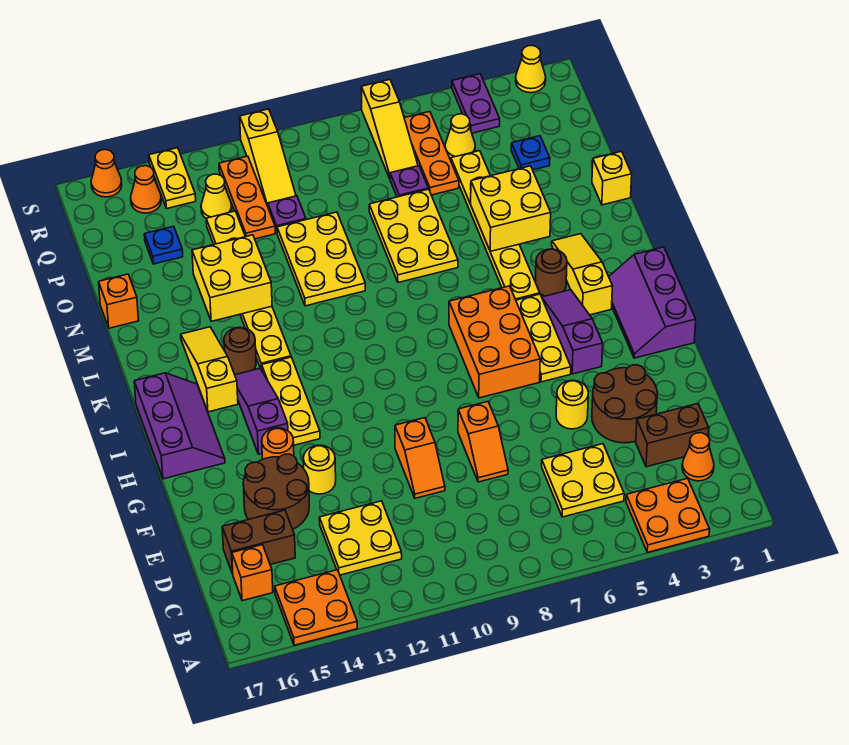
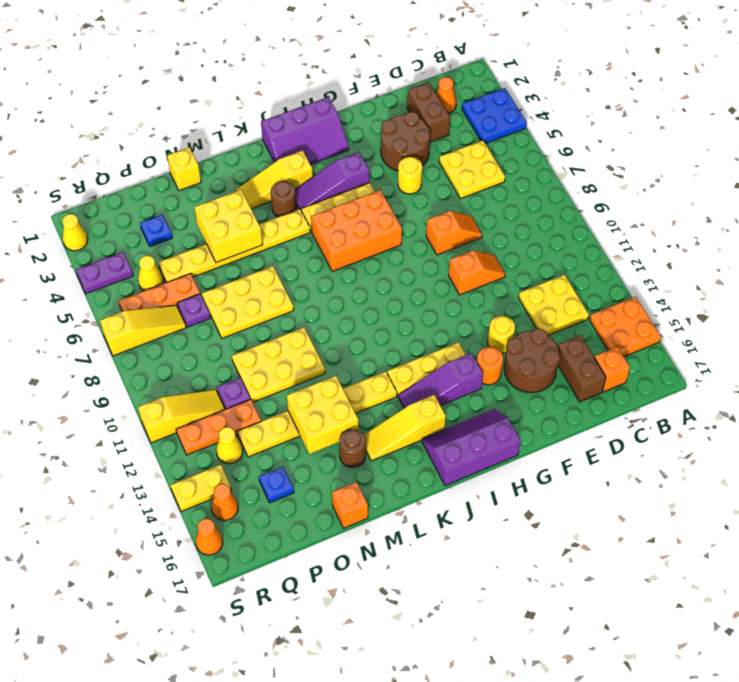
orange 2x2 plate [626,478,710,552] -> blue 2x2 plate [462,88,527,144]
brown 1x1 round brick [224,327,256,375] -> brown 1x1 round brick moved to [339,429,366,467]

